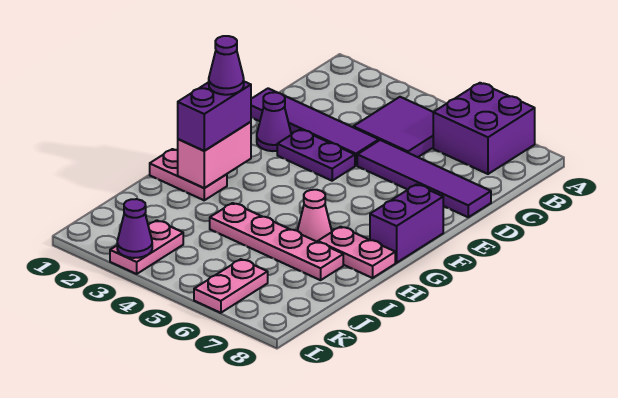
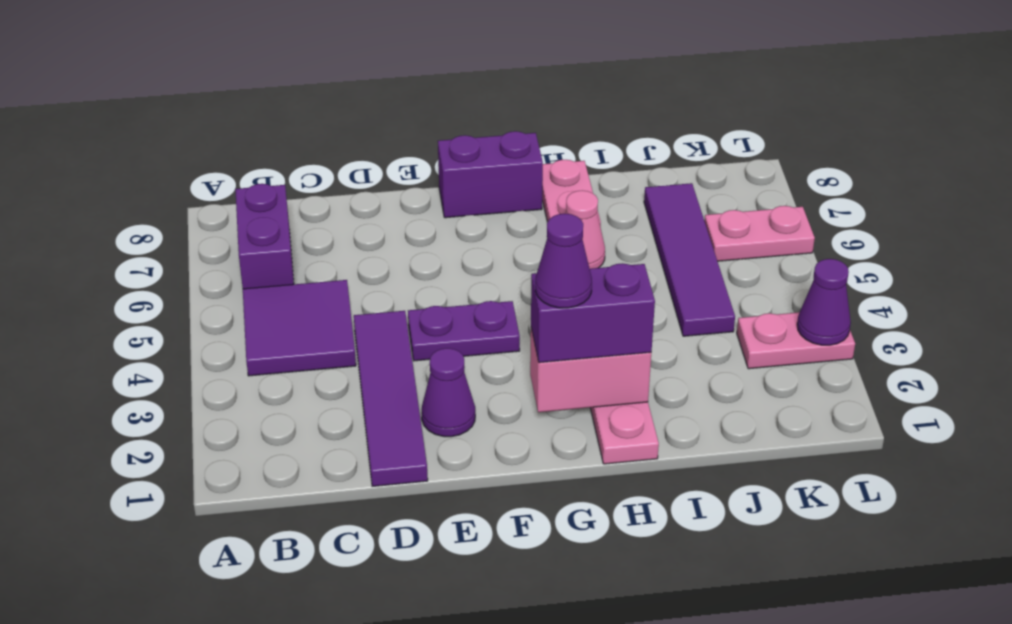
purple 2x2 brick [433,83,535,174] -> purple 1x2 brick [235,184,294,289]
purple 1x4 tile [357,140,491,217] -> purple 1x4 tile moved to [644,183,735,336]
purple 1x2 plate [277,129,355,181] -> purple 1x2 plate turned to [408,301,520,361]
pink 1x4 plate [210,203,343,280] -> none

